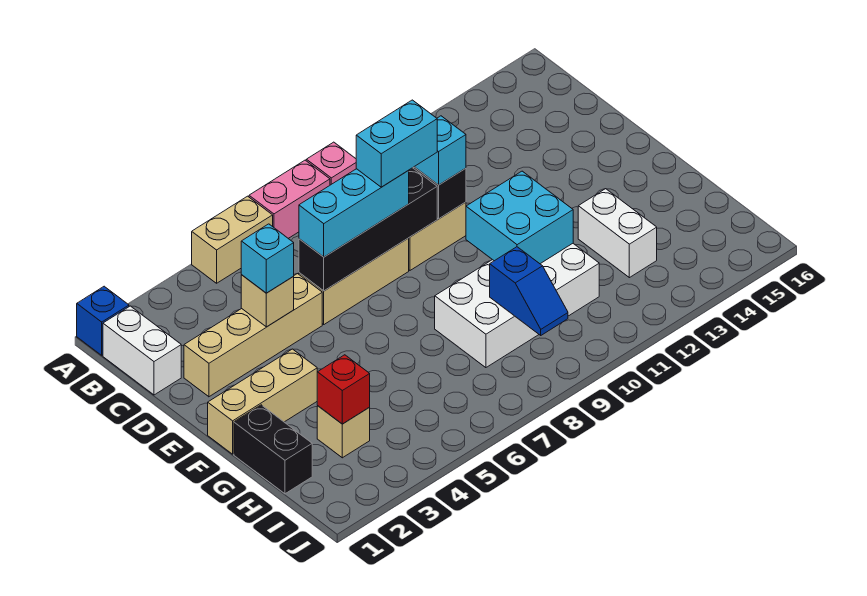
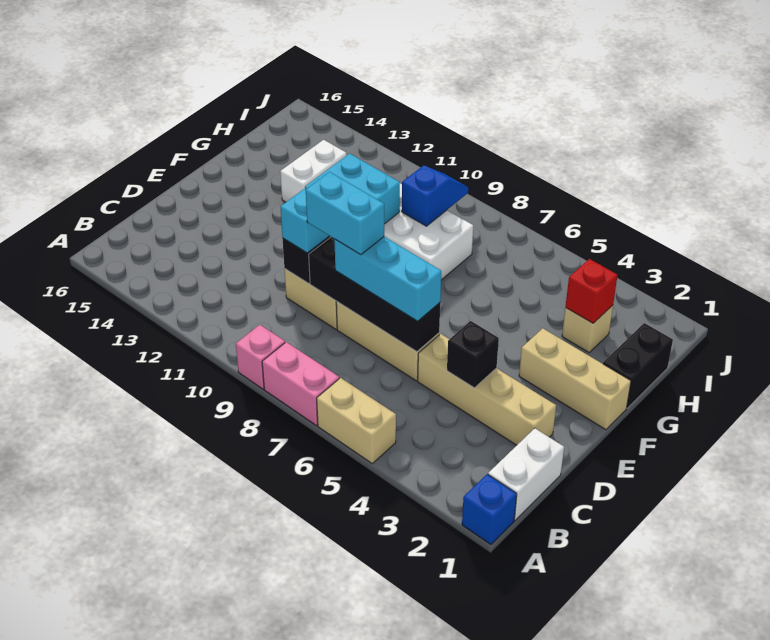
tan 1x1 brick [241,275,294,327] -> black 1x1 brick [447,321,499,388]
cyan 1x1 brick [241,224,294,293] -> none

